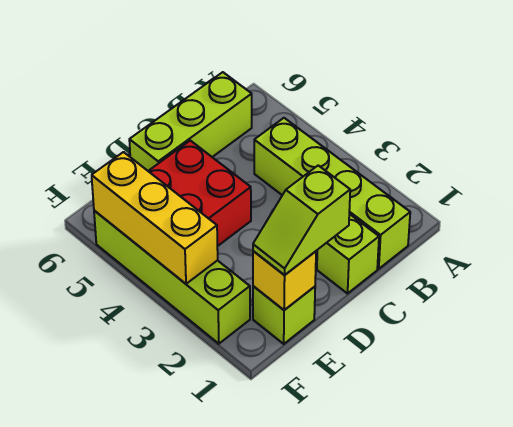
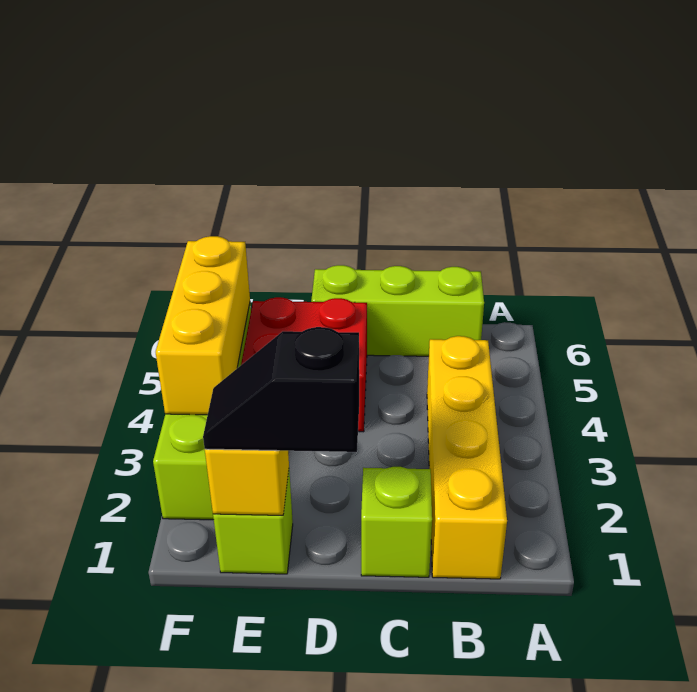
lime 1x4 brick [254,118,410,269] -> yellow 1x4 brick [427,336,507,579]
lime 1x2 slope [253,166,350,275] -> black 1x2 slope [203,327,359,452]

